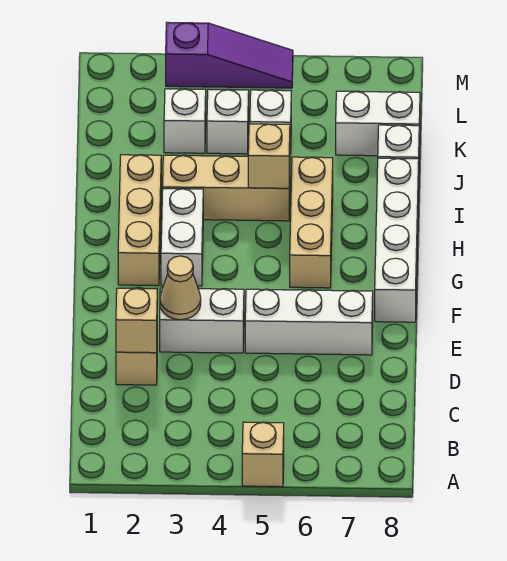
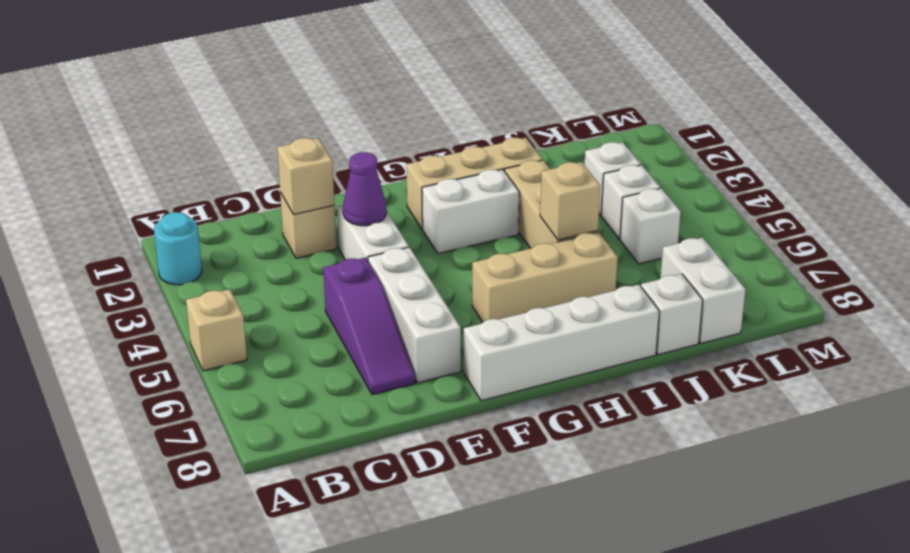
none -> cyan 1x1 round brick [154,212,202,285]
tan 1x1 cone [160,256,201,320] -> purple 1x1 cone [343,152,387,226]
purple 1x3 slope [166,22,293,88] -> purple 1x3 slope moved to [323,258,415,395]

